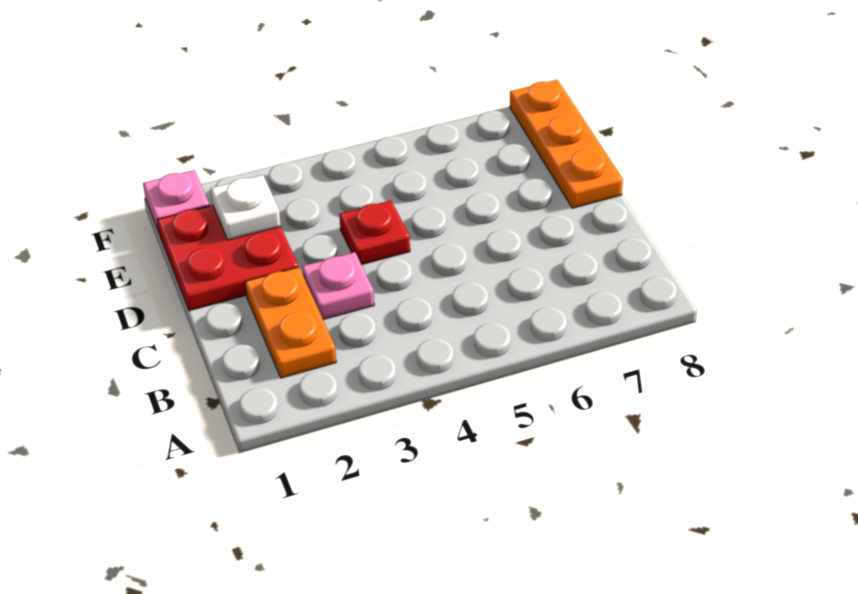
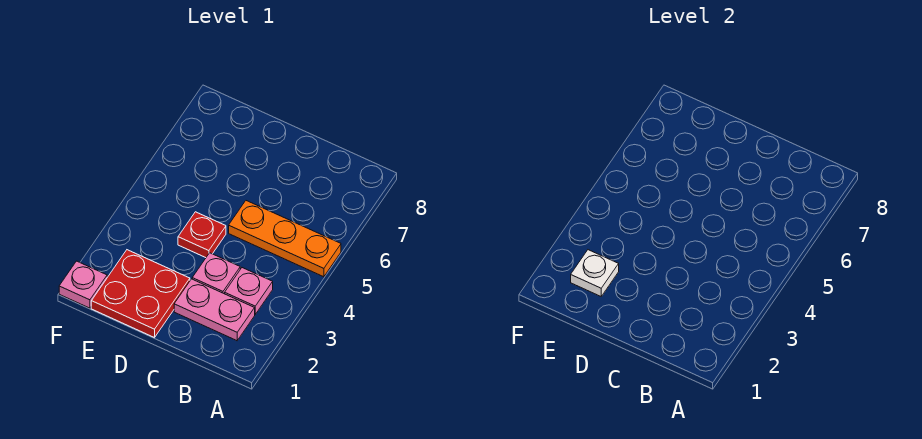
orange 1x2 plate [245,267,336,378] -> pink 1x2 plate [174,279,255,341]
none -> pink 1x1 plate [225,268,273,314]
orange 1x3 plate [510,80,623,208] -> orange 1x3 plate moved to [229,201,341,277]

